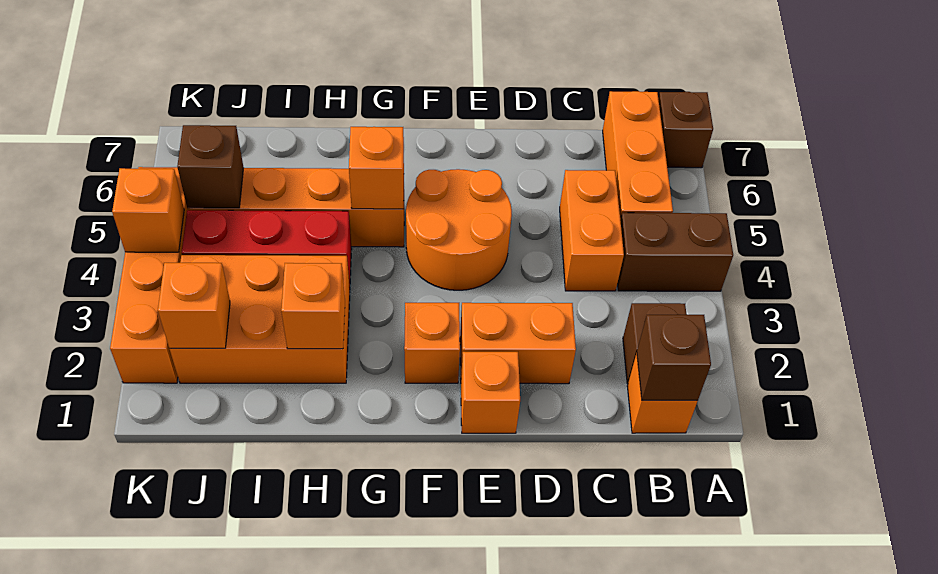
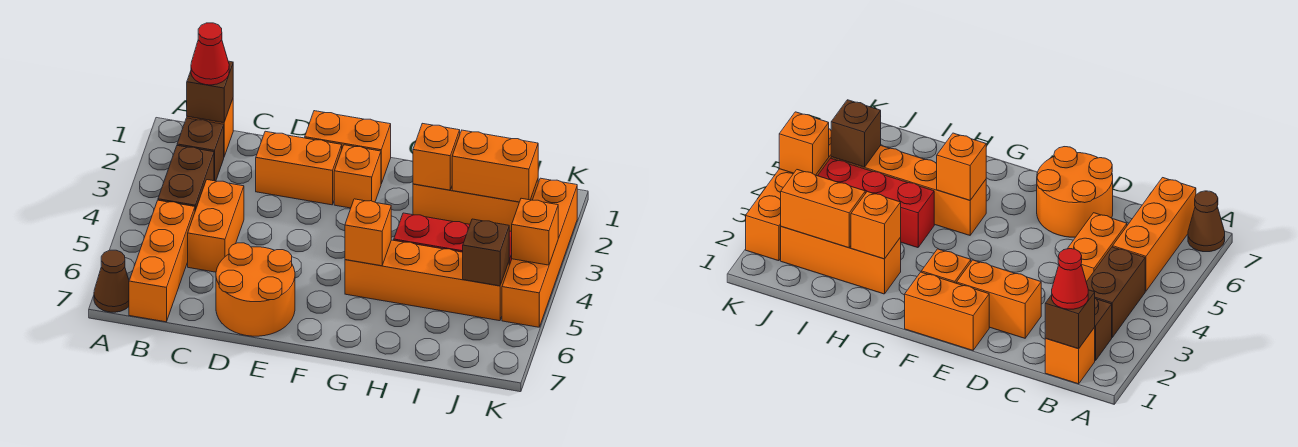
brown 1x2 brick [617,213,733,291] -> brown 1x2 brick turned to [158,146,214,210]
brown 1x1 brick [658,92,713,168] -> brown 1x1 cone [94,250,129,312]
none -> red 1x1 cone [191,23,229,85]
orange 1x1 brick [461,352,520,433] -> orange 1x2 brick [305,111,391,184]
orange 2x2 round brick [406,169,512,290] -> orange 2x2 round brick moved to [216,243,295,336]
orange 2x3 brick [170,255,350,383] -> orange 1x3 brick [413,180,538,232]
orange 1x1 brick [158,263,230,348] -> orange 1x2 brick [452,130,538,202]

